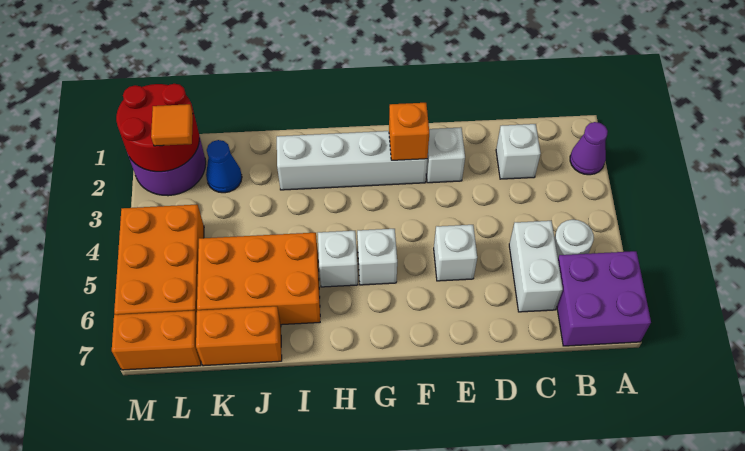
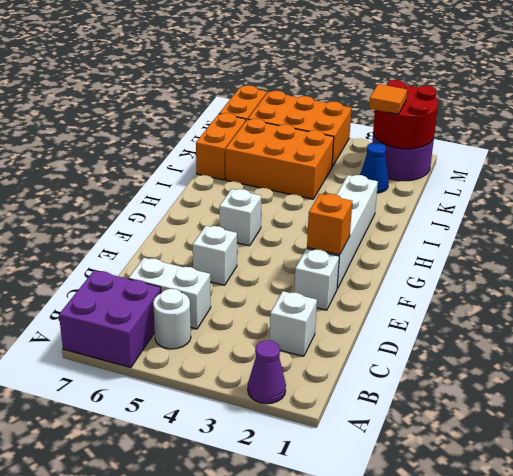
white 1x1 brick [318,231,358,287] -> none
orange 2x3 brick [197,233,320,325] -> orange 2x3 brick turned to [225,119,334,199]

